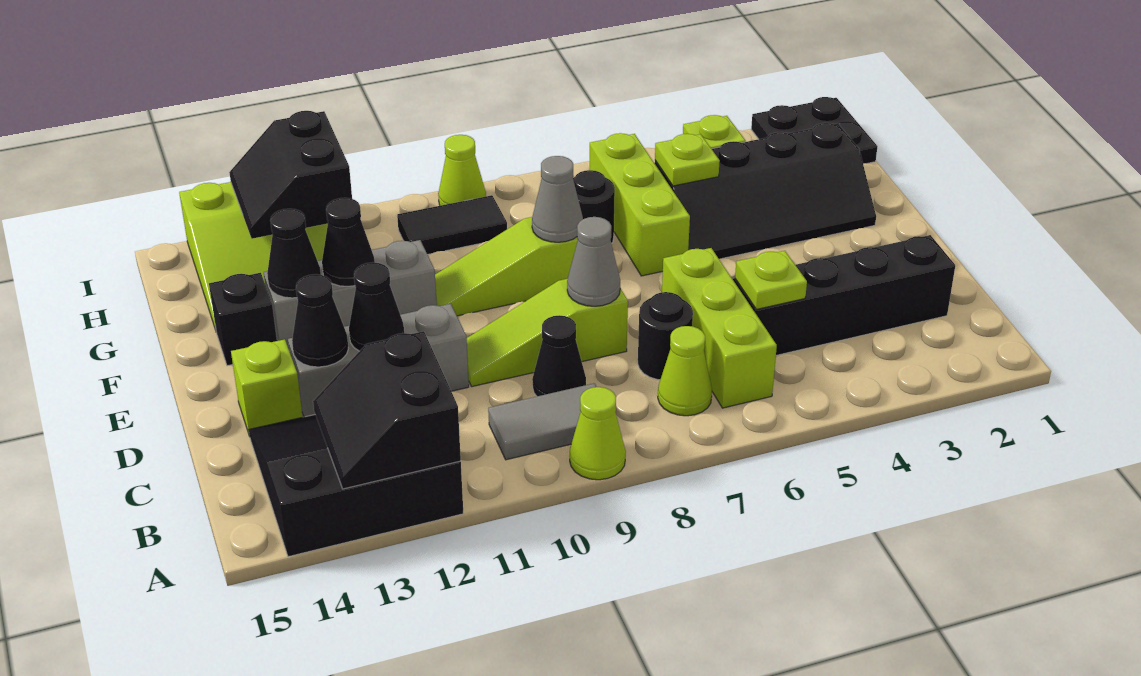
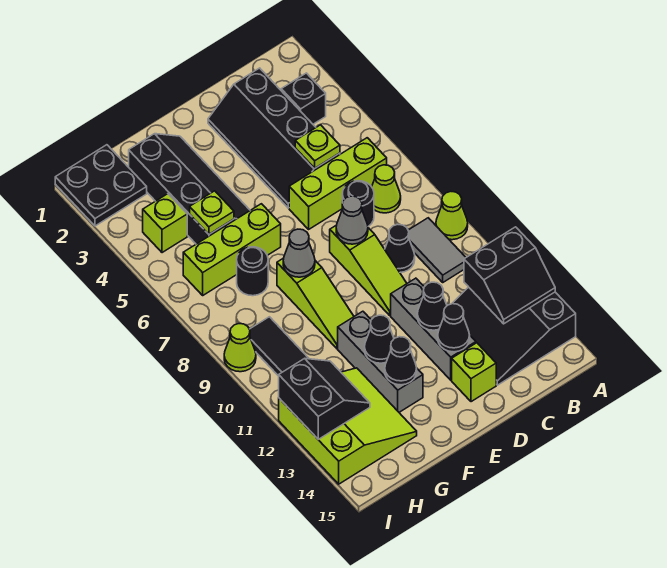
black 1x1 brick [209,273,277,366] -> black 1x1 brick moved to [281,73,326,124]
black 2x2 slope [229,111,352,239] -> black 2x2 slope turned to [279,358,370,439]

